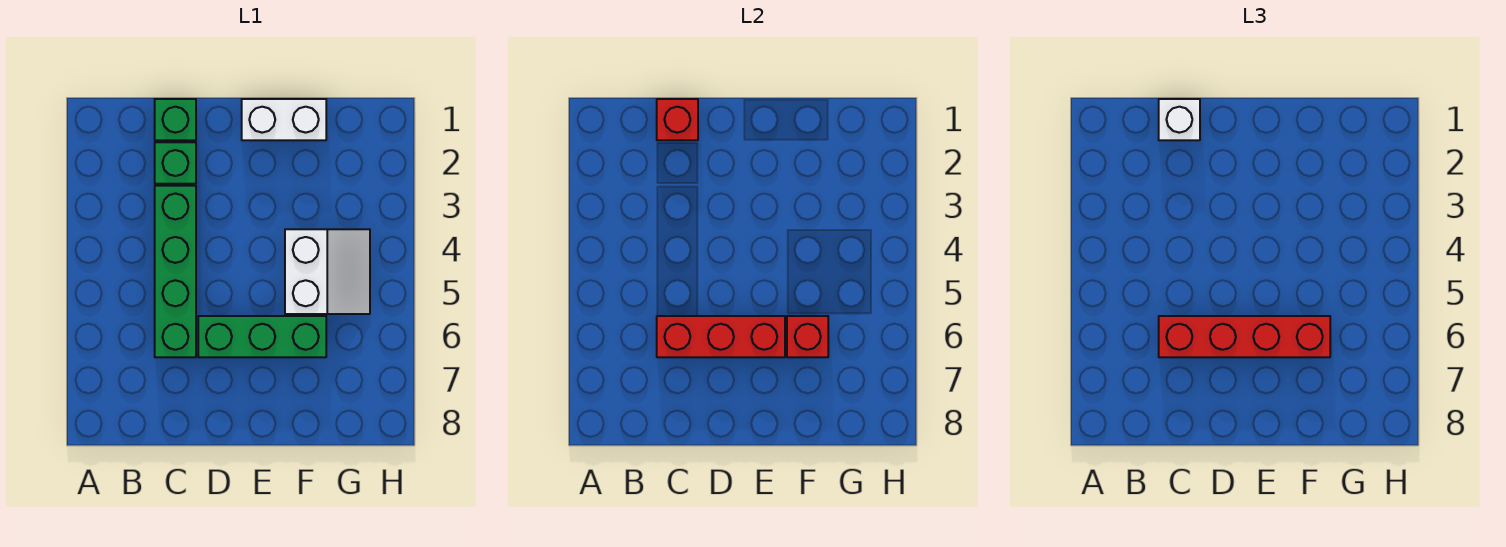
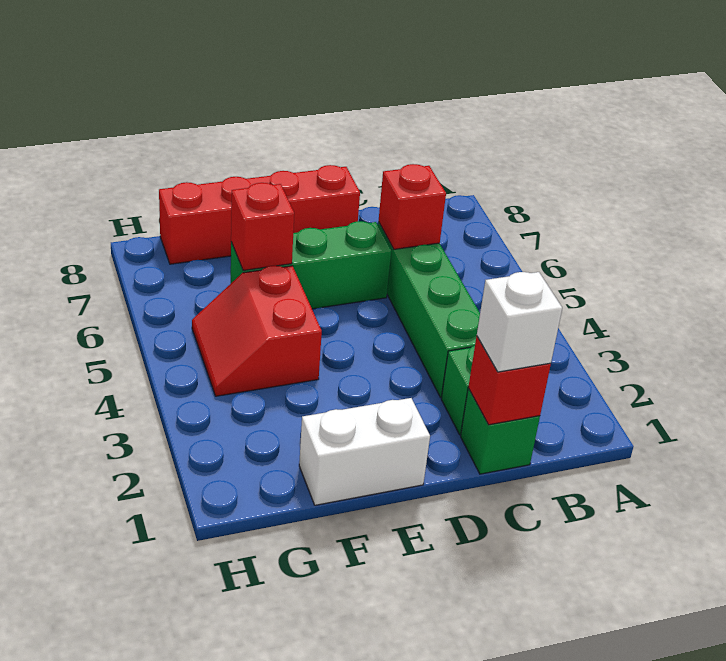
red 1x3 brick [657,316,785,357] -> red 1x1 brick [379,164,446,249]
red 1x4 brick [1159,316,1330,357] -> red 1x4 brick moved to [159,165,360,264]
white 2x2 slope [285,229,370,314] -> red 2x2 slope [192,266,322,396]

